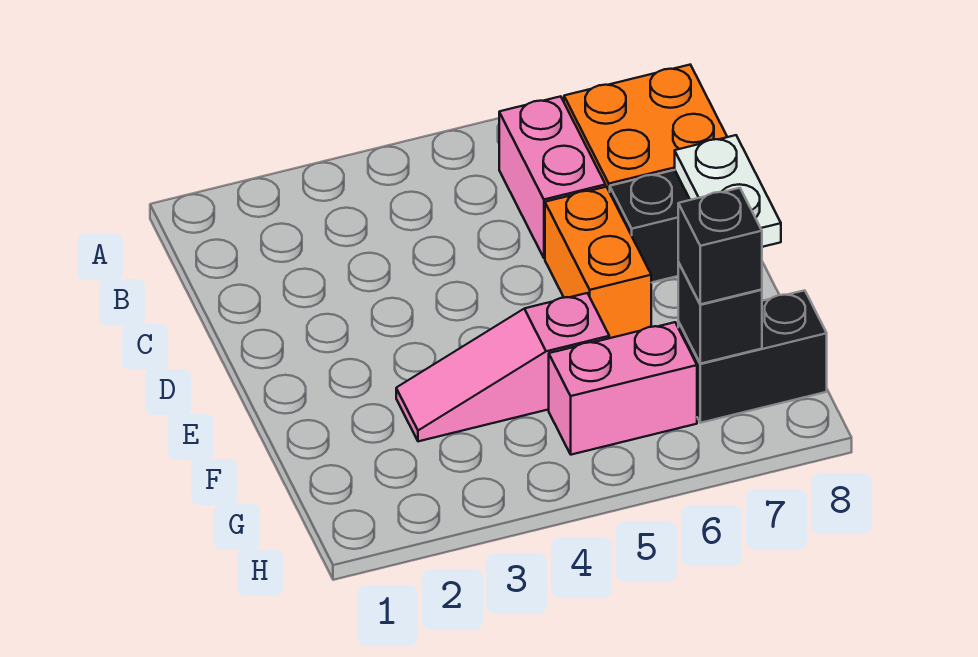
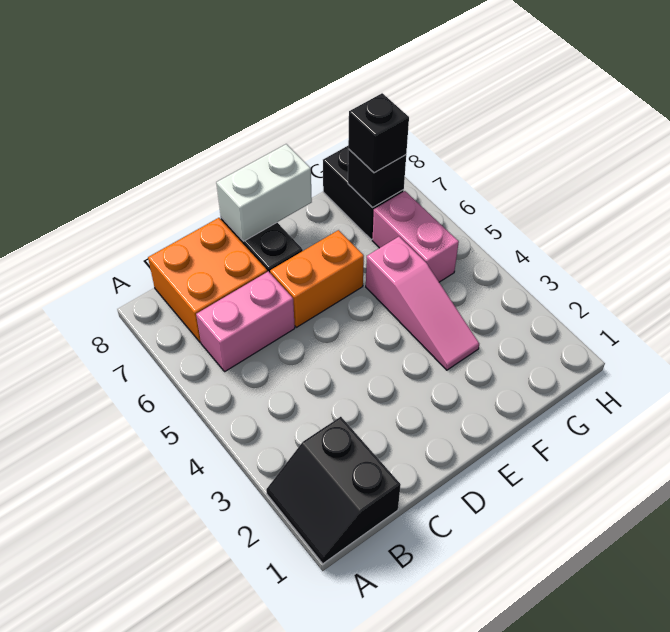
none -> black 2x2 slope [266,417,401,564]
white 1x2 plate [675,135,781,247] -> white 1x2 brick [216,144,312,241]

